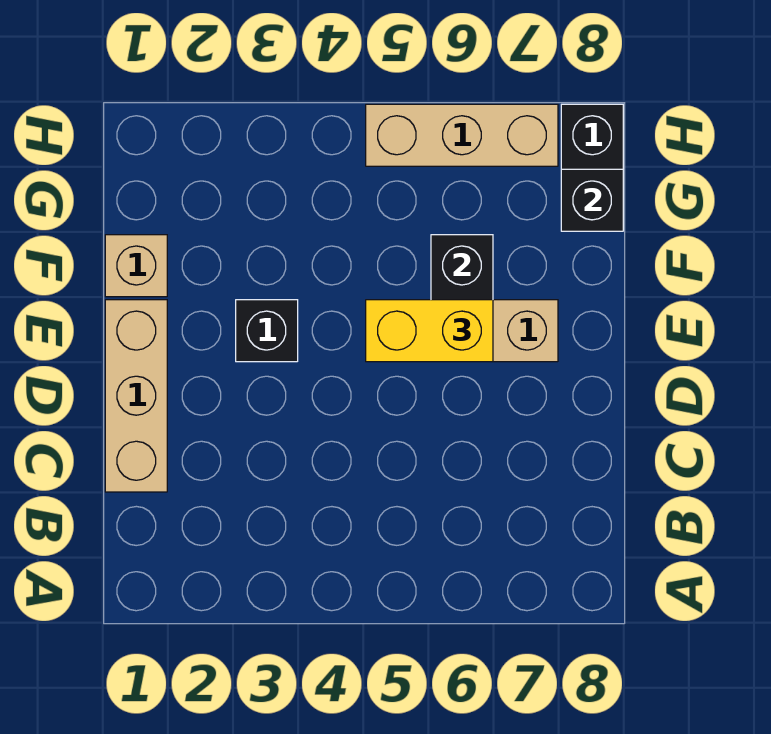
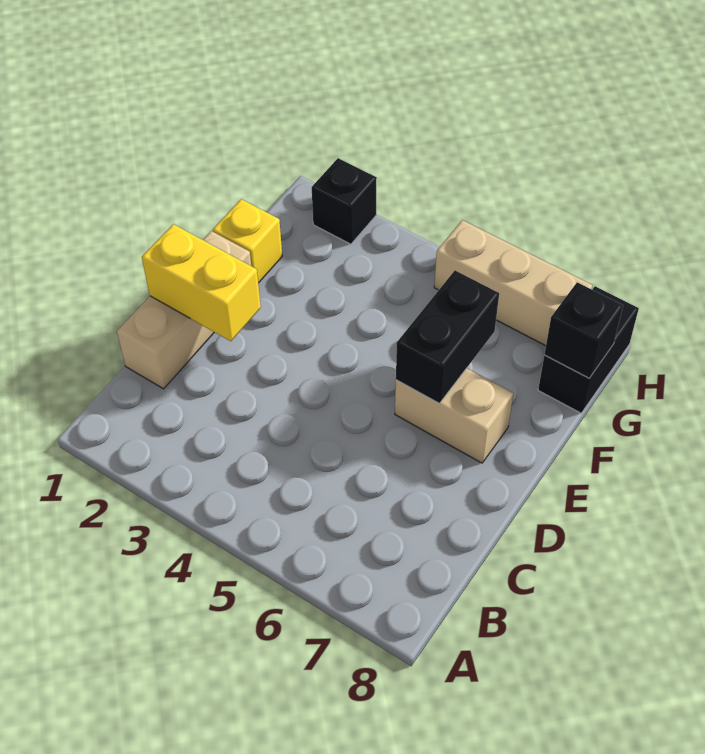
black 1x1 brick [236,300,298,362] -> black 1x1 brick moved to [312,158,377,244]
yellow 1x2 brick [366,300,493,362] -> yellow 1x2 brick moved to [142,224,261,341]
tan 1x1 brick [105,235,167,297] -> yellow 1x1 brick [213,199,282,283]

